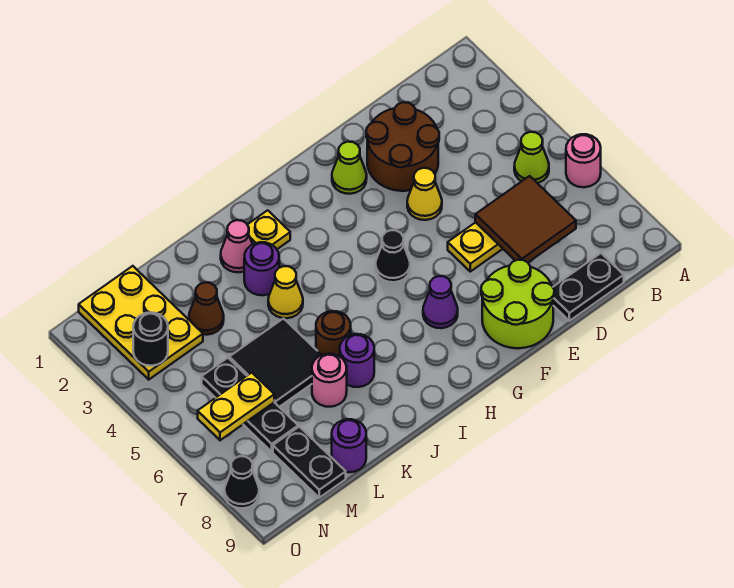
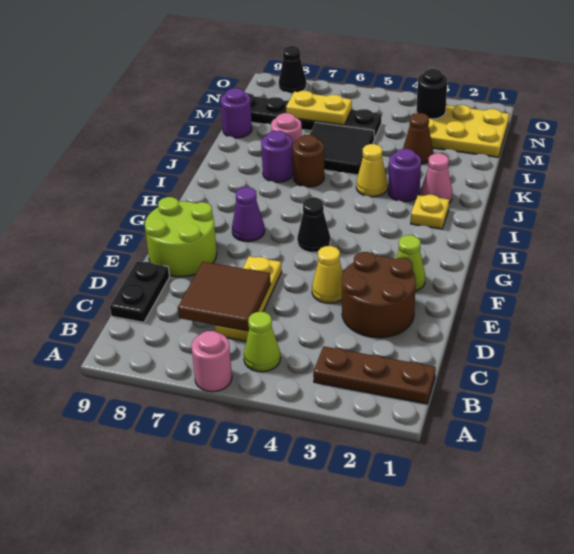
none -> brown 1x3 plate [313,346,436,404]
yellow 1x2 plate [198,372,274,440] -> yellow 1x2 plate turned to [286,91,352,125]

